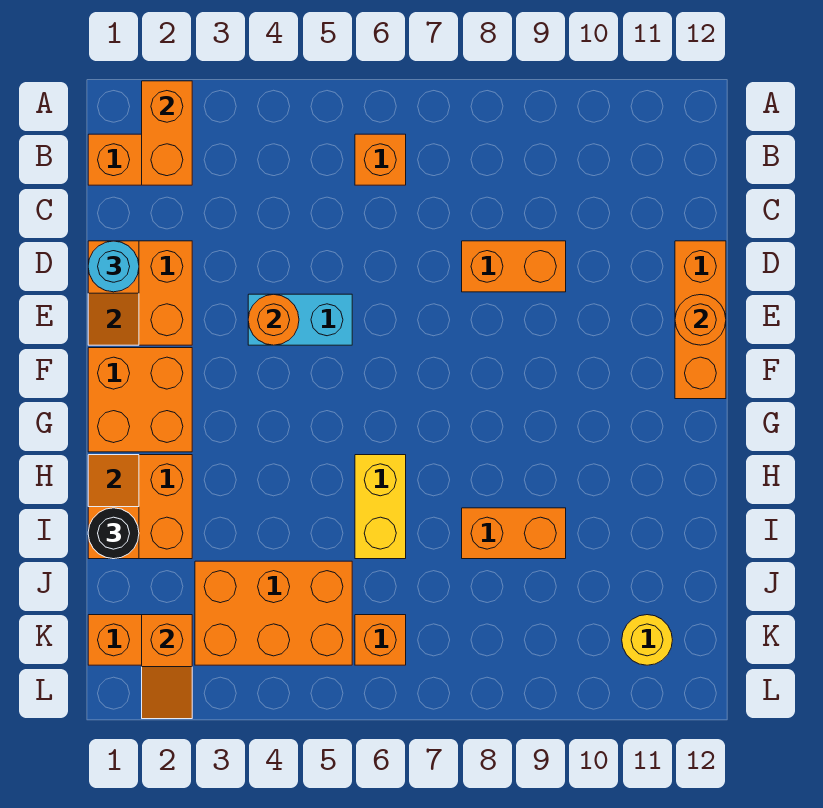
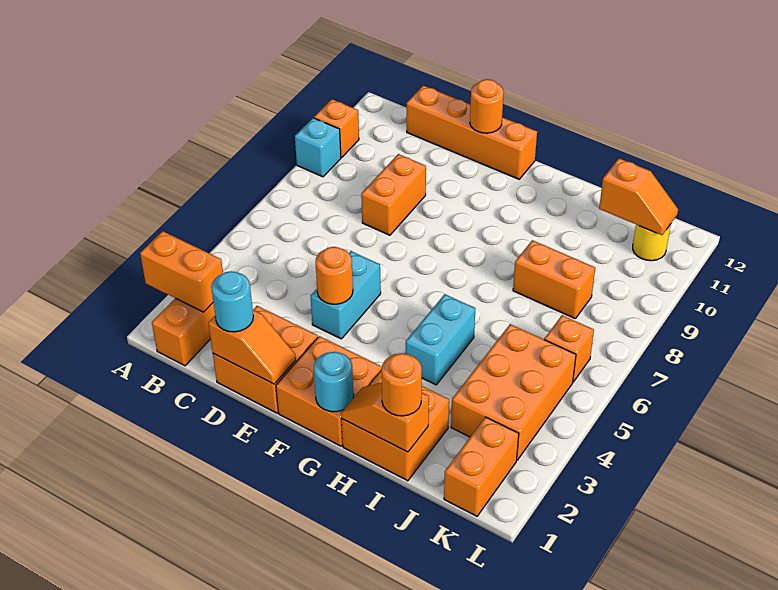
none -> cyan 1x1 brick [295,118,341,177]
orange 1x1 brick [355,134,406,185] -> orange 1x1 brick moved to [314,99,359,157]
orange 1x3 brick [675,241,726,399] -> orange 1x4 brick [407,85,537,179]
none -> cyan 1x1 round brick [314,352,354,412]
none -> cyan 1x2 brick [406,294,475,385]
yellow 1x2 brick [355,455,406,559] -> none
black 1x1 round brick [88,508,139,559] -> orange 1x1 round brick [381,353,422,416]
orange 1x2 brick [462,508,566,559] -> orange 1x2 brick turned to [513,240,595,318]
orange 1x2 slope [142,615,192,719] -> orange 1x2 slope moved to [599,158,678,235]

